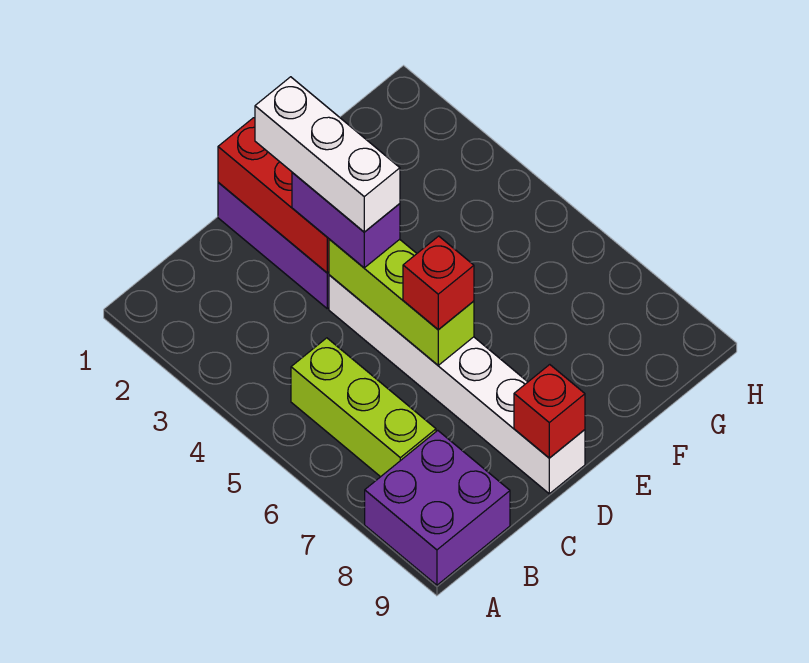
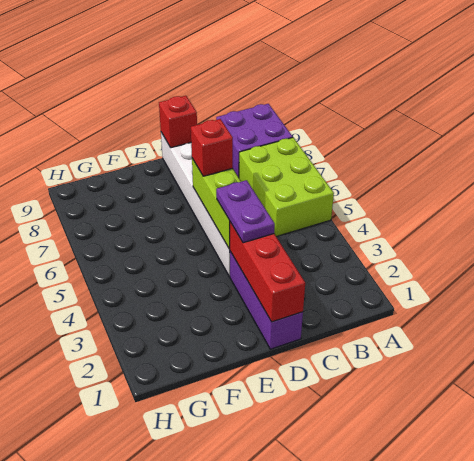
lime 1x3 brick [291,338,436,477] -> lime 2x3 brick [239,138,334,237]
white 1x3 brick [255,77,400,232] -> none
purple 1x2 brick [292,173,400,268] -> purple 1x2 plate [216,180,275,243]

